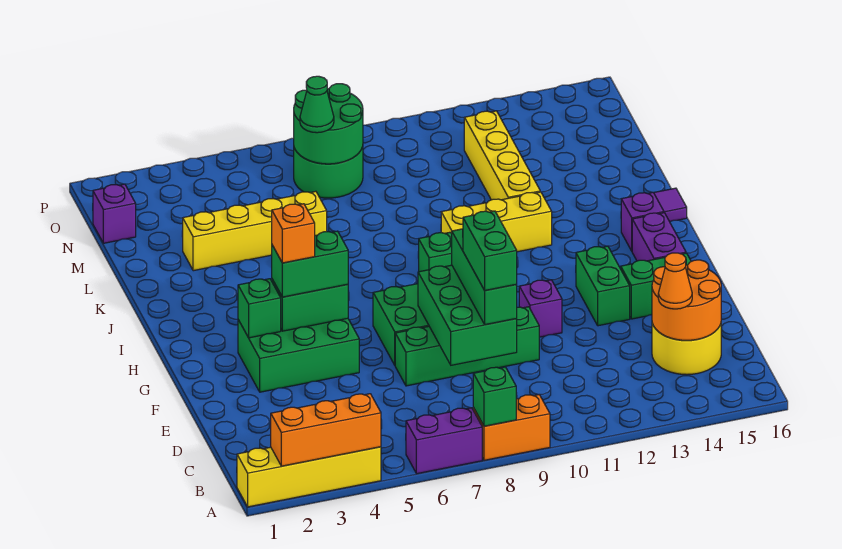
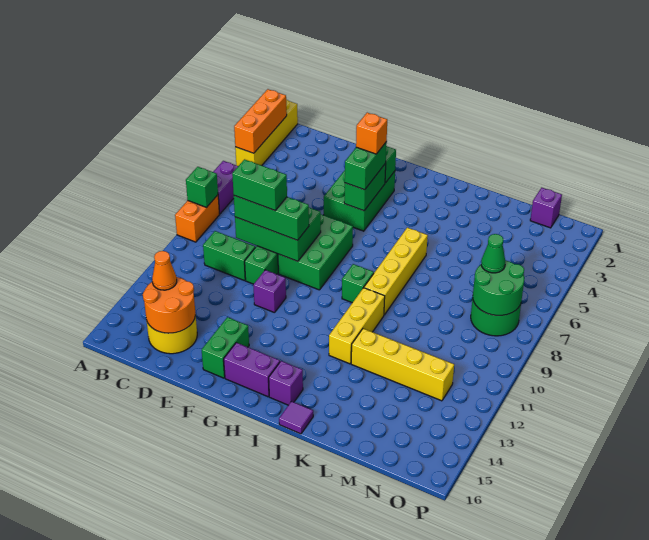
green 1x2 brick [576,246,630,326] -> green 1x2 brick moved to [203,231,255,281]
yellow 1x4 brick [182,191,327,271] -> yellow 1x4 brick moved to [364,228,428,315]

